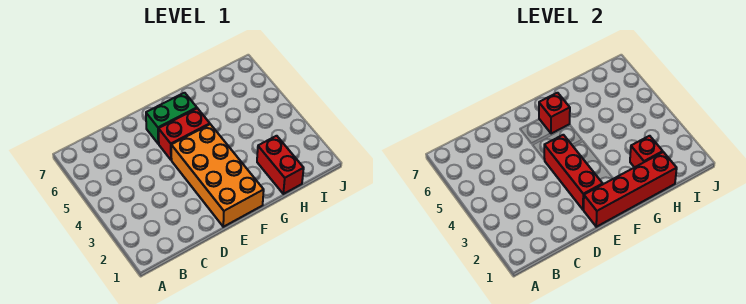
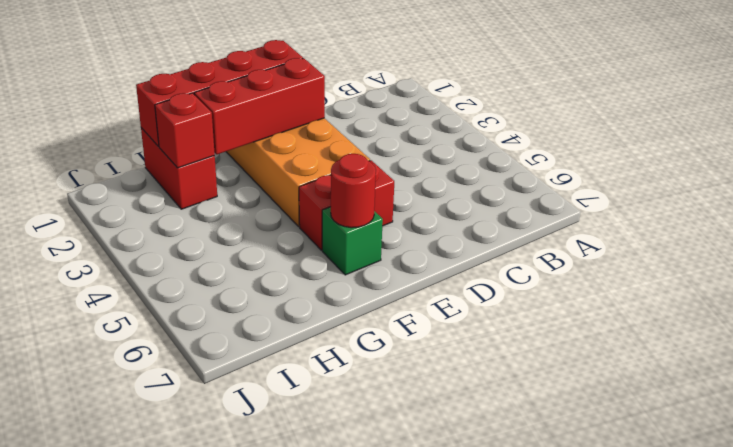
red 1x3 brick [544,135,603,210] -> red 1x3 brick turned to [194,58,325,155]
green 1x2 brick [146,93,197,144] -> green 1x1 brick [322,207,383,275]
red 1x1 brick [539,93,570,134] -> red 1x1 round brick [331,154,376,228]

